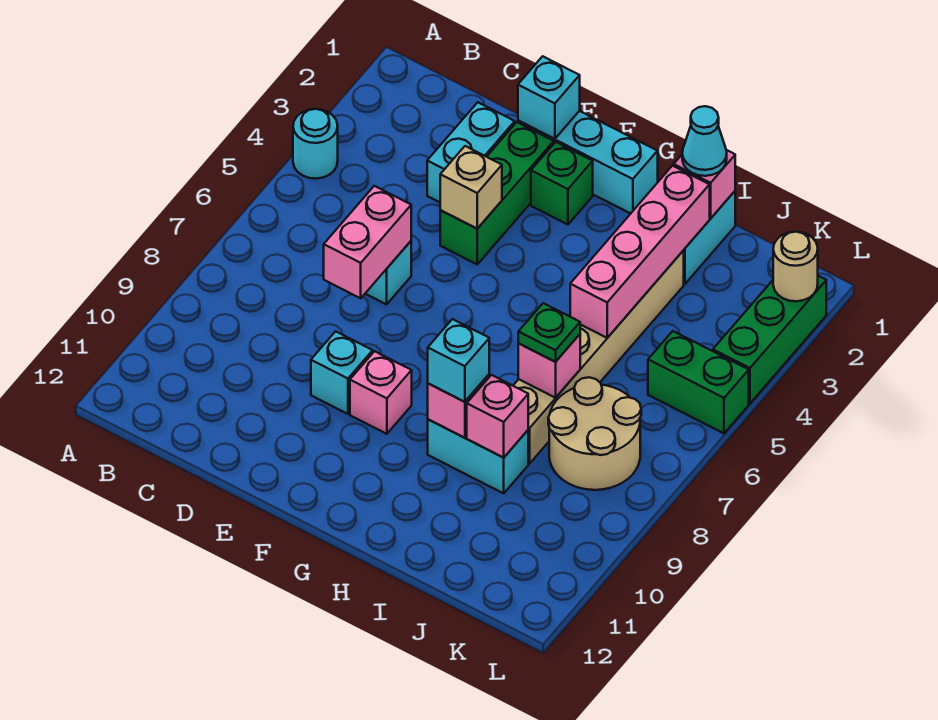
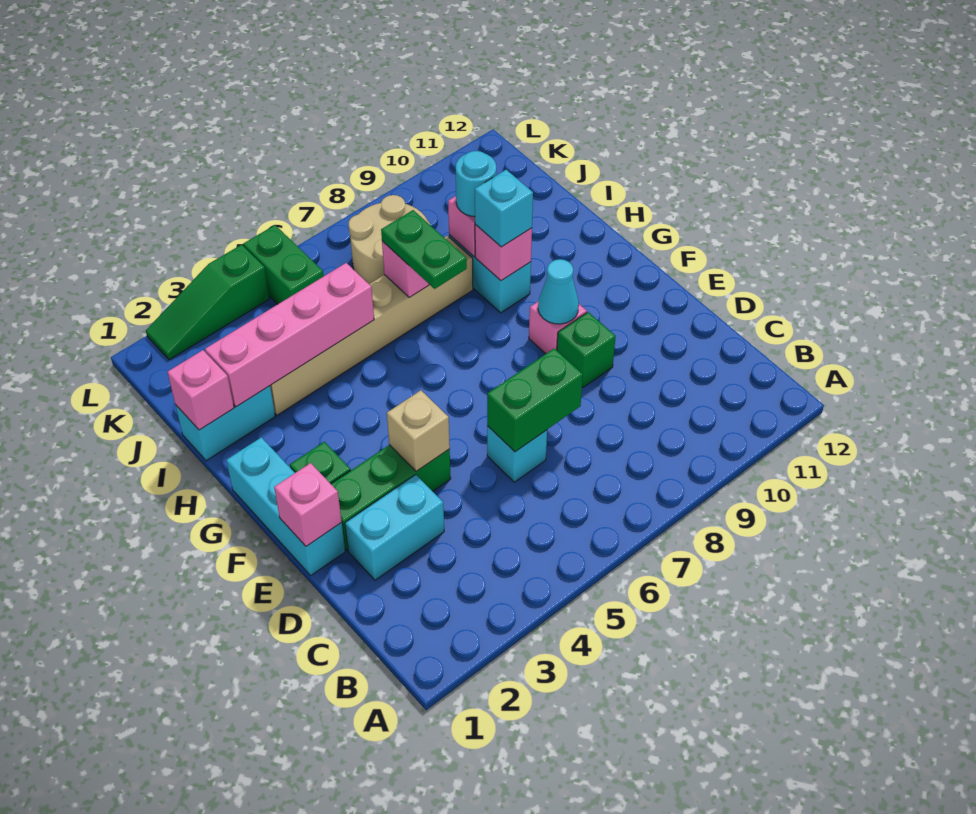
cyan 1x1 round brick [293,109,338,179] -> cyan 1x1 round brick moved to [456,151,496,216]
pink 1x2 brick [324,186,411,298] -> green 1x2 brick [487,348,583,452]
cyan 1x1 brick [518,56,580,139] -> pink 1x1 brick [274,463,342,546]
cyan 1x1 brick [311,331,373,414] -> green 1x1 brick [557,312,616,387]
cyan 1x1 cone [682,106,727,176] -> cyan 1x1 cone moved to [538,259,579,324]
green 1x1 plate [518,303,580,362] -> green 1x2 plate [381,210,467,289]
green 1x3 brick [713,276,826,404] -> green 1x3 slope [146,245,269,360]
tan 1x1 round brick [773,232,818,301] -> none

